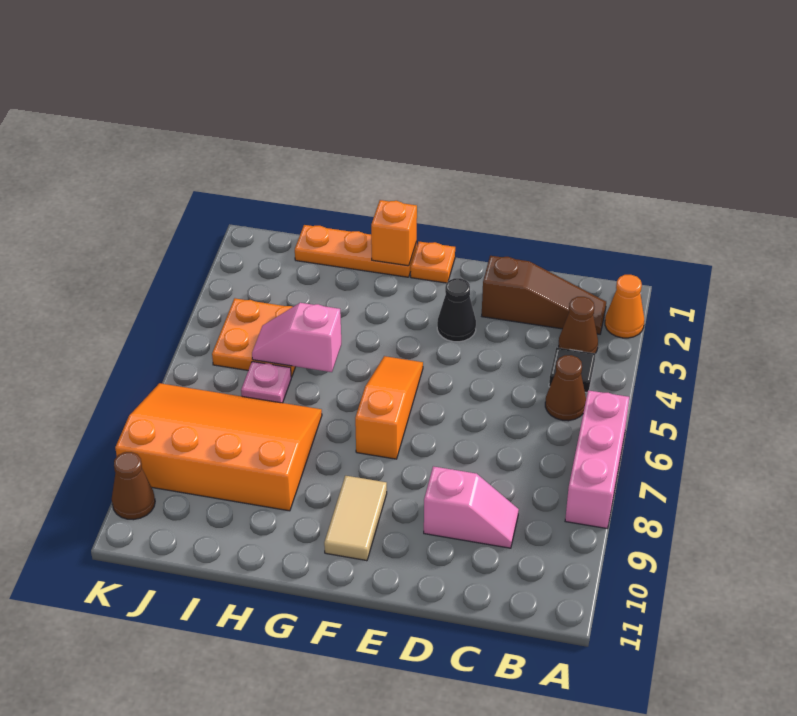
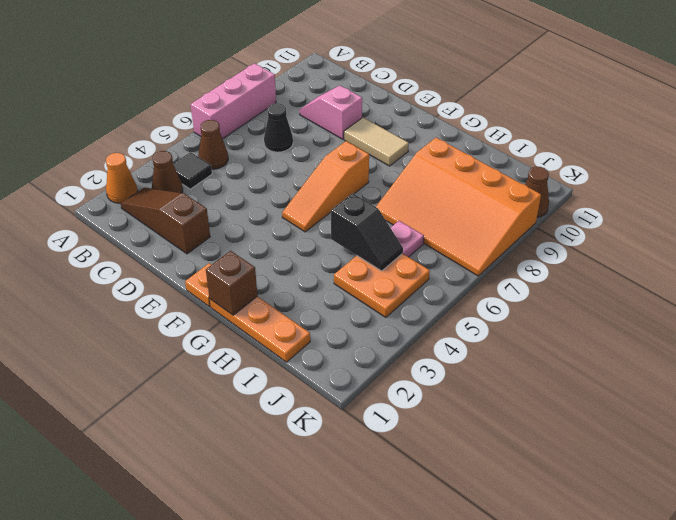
black 1x1 cone [437,278,476,342] -> black 1x1 cone moved to [264,103,293,152]
tan 1x2 tile [324,476,387,561] -> tan 1x2 tile turned to [344,118,409,166]
orange 1x1 brick [371,200,417,266] -> brown 1x1 brick [206,251,257,315]
pink 1x2 slope [252,303,341,372] -> black 1x2 slope [331,193,403,271]

